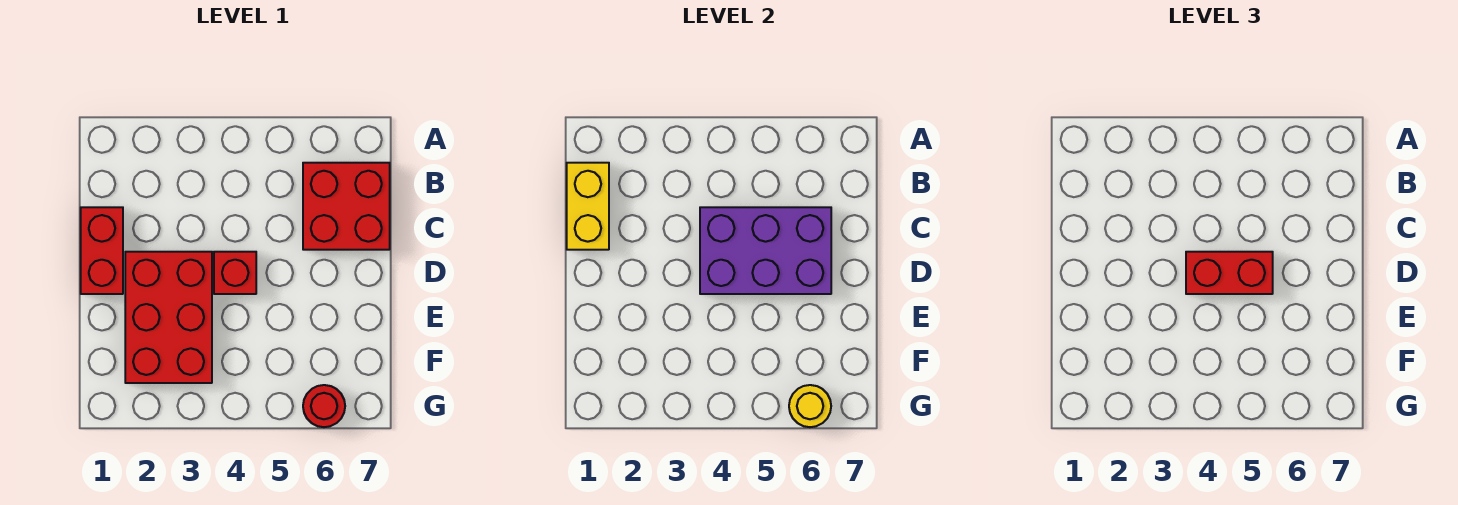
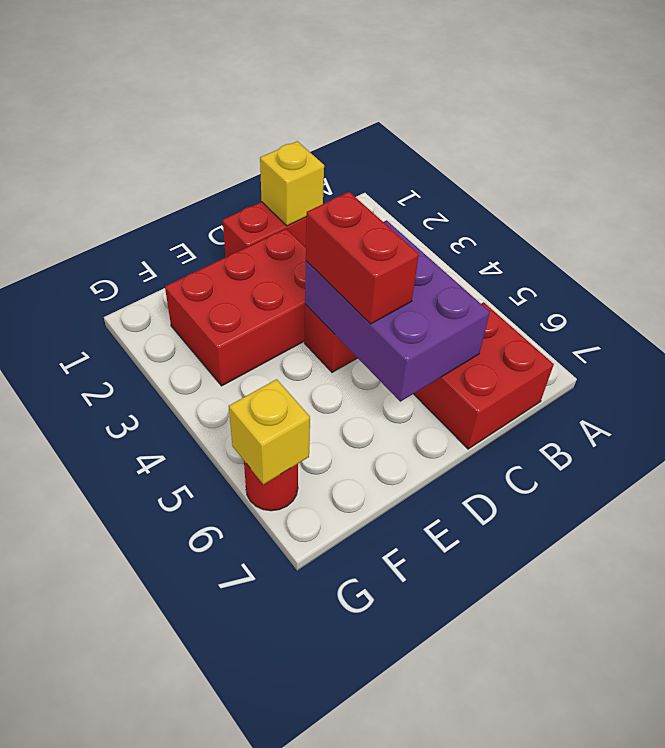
yellow 1x2 brick [567,163,609,250] -> yellow 1x1 brick [260,141,324,226]
yellow 1x1 round brick [789,385,831,427] -> yellow 1x1 brick [229,379,310,484]

